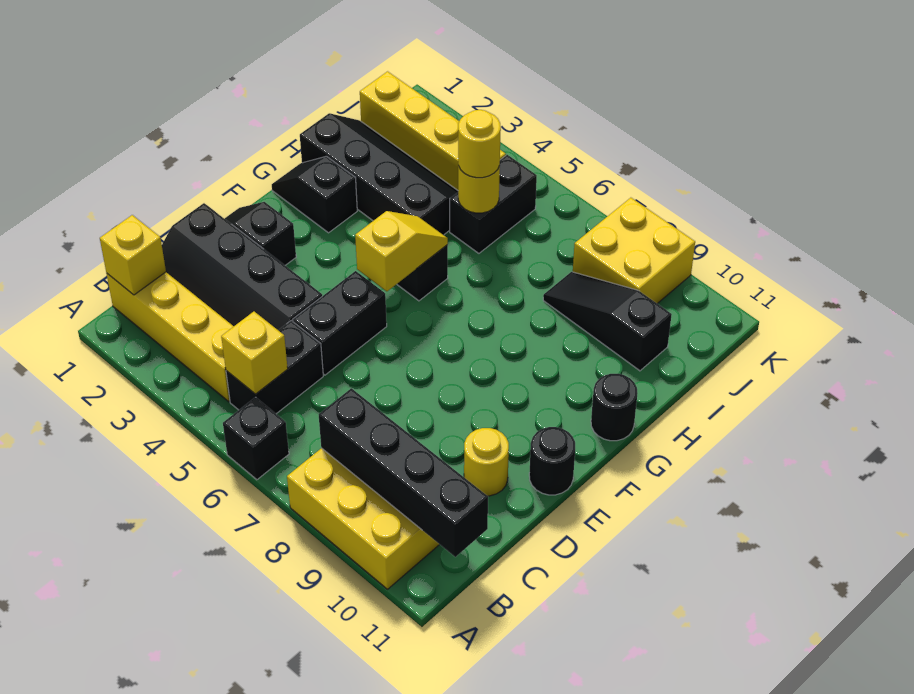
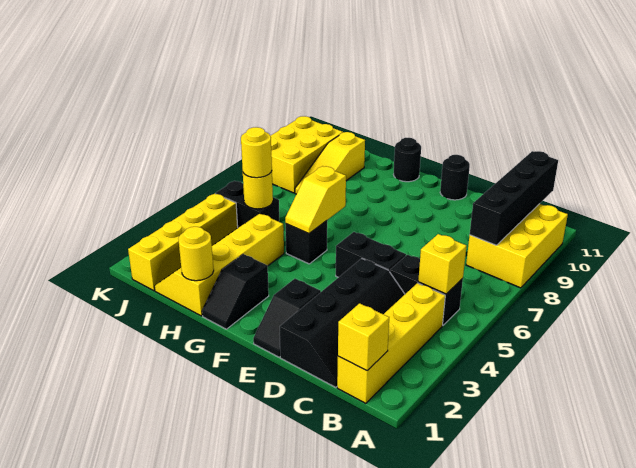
black 1x1 brick [223,397,289,480] -> none
yellow 1x1 round brick [464,428,509,496] -> yellow 1x1 round brick moved to [178,227,214,281]
yellow 1x2 slope [355,211,448,291] -> yellow 1x2 slope turned to [285,166,346,234]
black 2x4 slope [300,113,458,235] -> yellow 2x4 slope [154,214,284,316]
black 1x3 slope [543,272,672,371] -> yellow 1x3 slope [295,132,365,194]
yellow 2x2 brick [573,198,695,304] -> yellow 2x3 brick [271,116,343,193]

